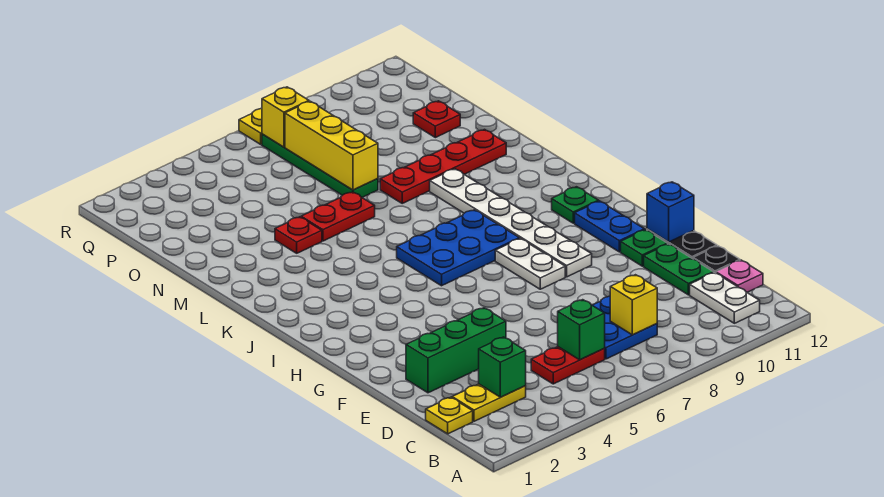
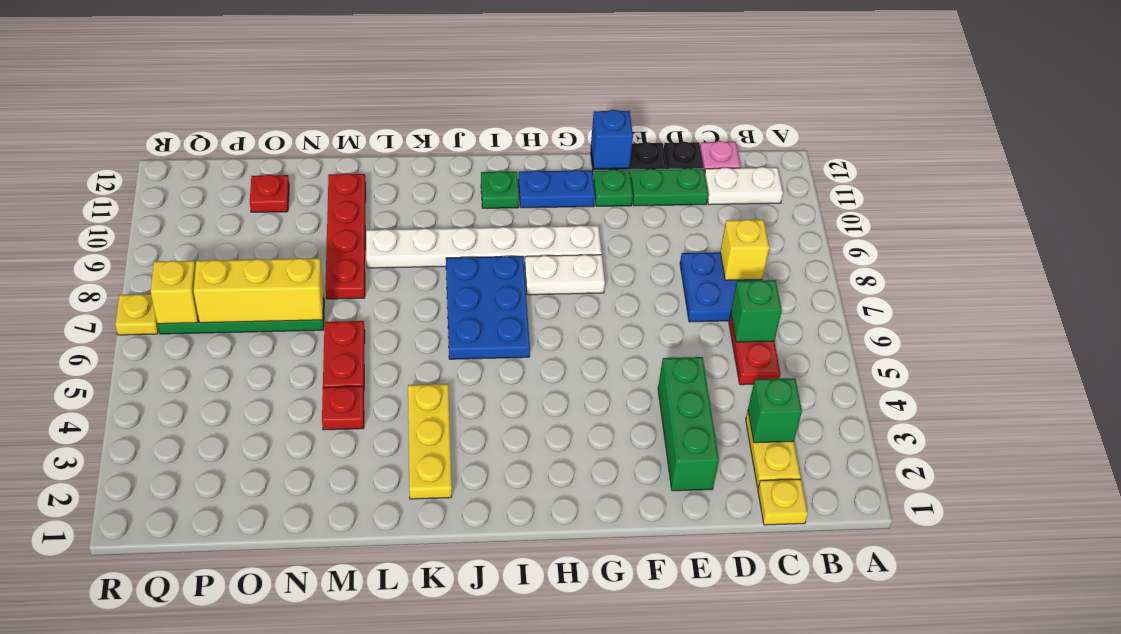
none -> yellow 1x3 plate [408,384,452,499]

